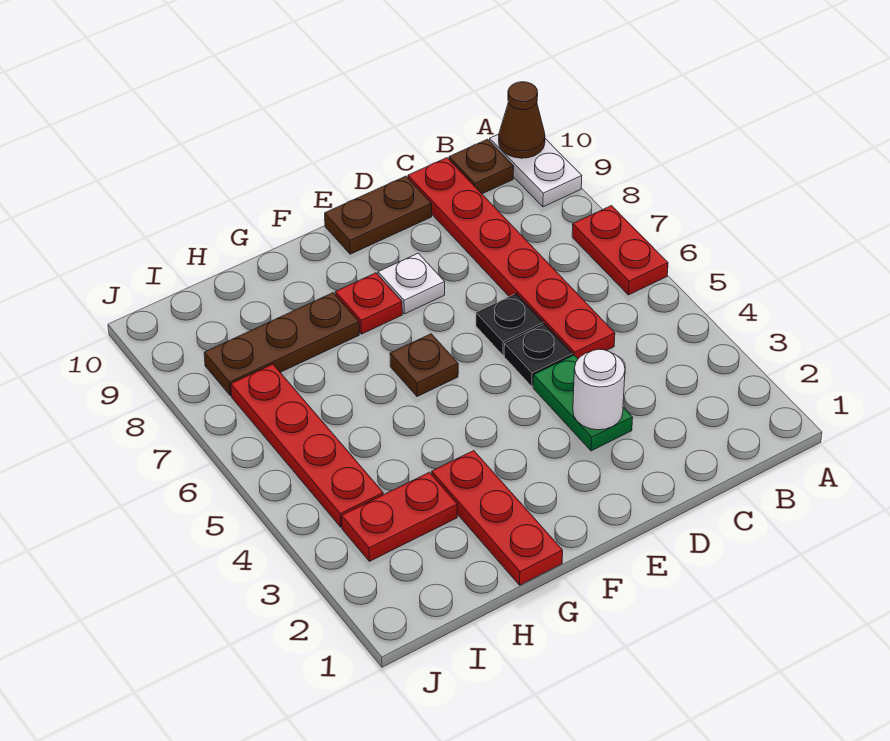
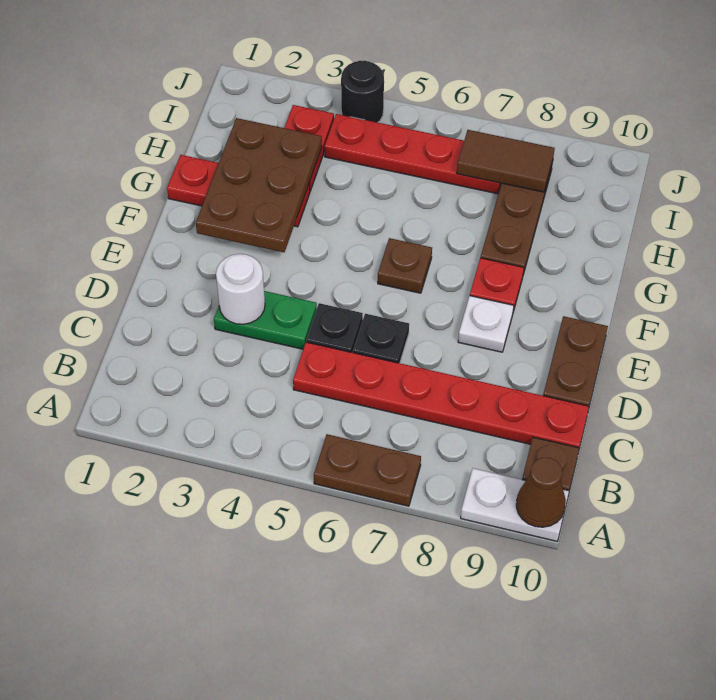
red 1x2 plate [572,206,668,295] -> brown 1x2 plate [314,434,421,506]
none -> brown 2x3 plate [196,118,322,252]
none -> brown 1x2 tile [457,130,555,192]
none -> black 1x1 round brick [341,61,384,122]

